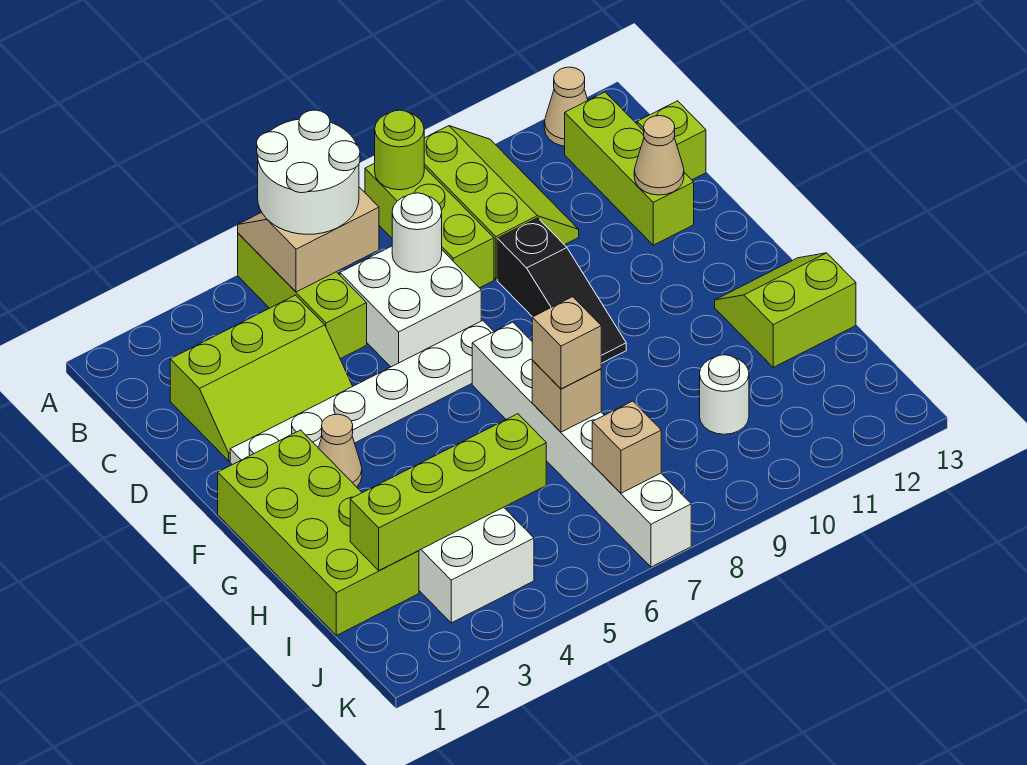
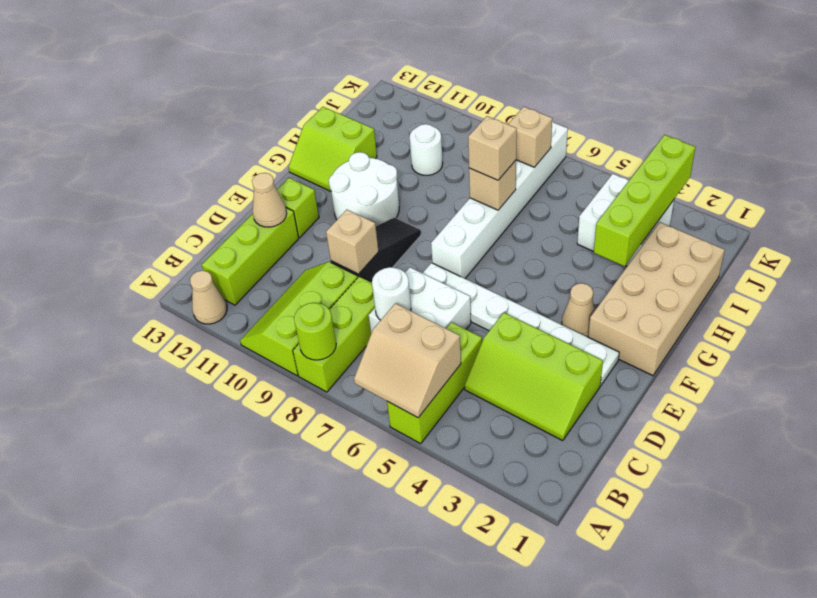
white 2x2 round brick [257,110,360,234] -> white 2x2 round brick moved to [329,152,399,226]
lime 2x3 slope [170,295,353,461] -> lime 2x3 slope turned to [465,313,603,441]
lime 1x1 brick [637,101,706,180] -> lime 1x1 brick moved to [277,178,319,237]
none -> tan 1x1 brick [326,210,379,274]
lime 2x4 brick [218,430,419,635] -> tan 2x4 brick [588,222,725,376]
lime 1x4 brick [350,414,546,570] -> lime 1x4 brick turned to [594,135,695,266]

